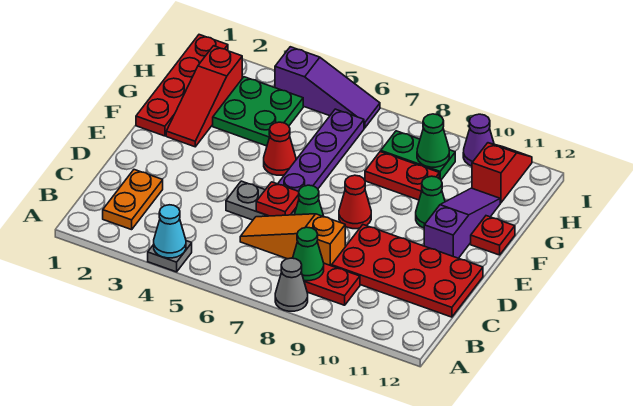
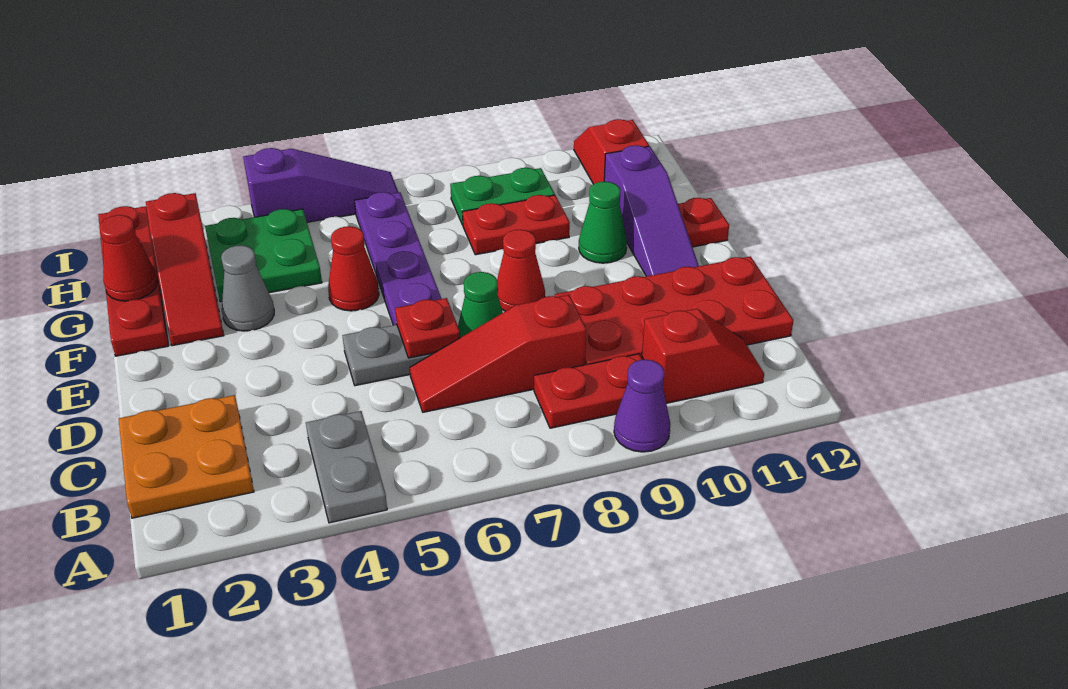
grey 1x1 plate [148,241,192,272] -> grey 1x2 plate [306,411,387,523]
cyan 1x1 cone [154,205,186,258] -> none
grey 1x1 cone [275,258,308,311] -> grey 1x1 cone moved to [221,245,274,331]
orange 1x2 plate [103,170,163,230] -> orange 2x2 plate [119,395,254,518]
green 1x1 cone [293,227,324,281] -> none
none -> red 1x2 slope [642,309,764,403]
orange 1x3 slope [240,214,345,266] -> red 1x3 slope [410,295,586,412]
purple 1x3 slope [424,188,500,258] -> purple 1x3 slope turned to [604,145,699,276]
none -> red 1x1 cone [99,215,157,301]
green 1x1 cone [417,114,449,167] -> none
purple 1x1 cone [463,114,494,166] -> purple 1x1 cone moved to [614,360,670,452]

